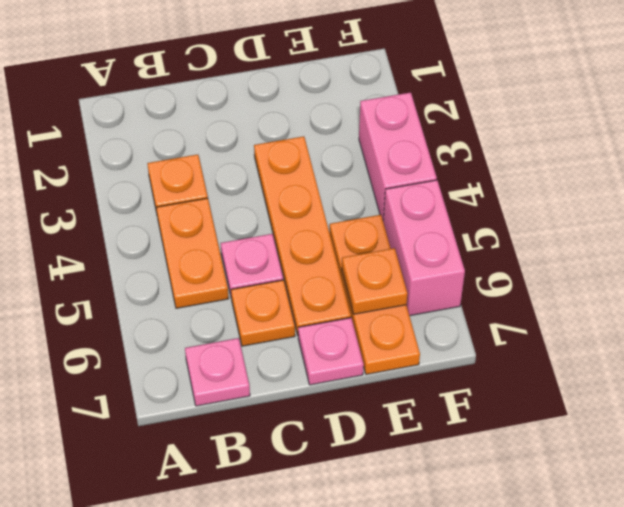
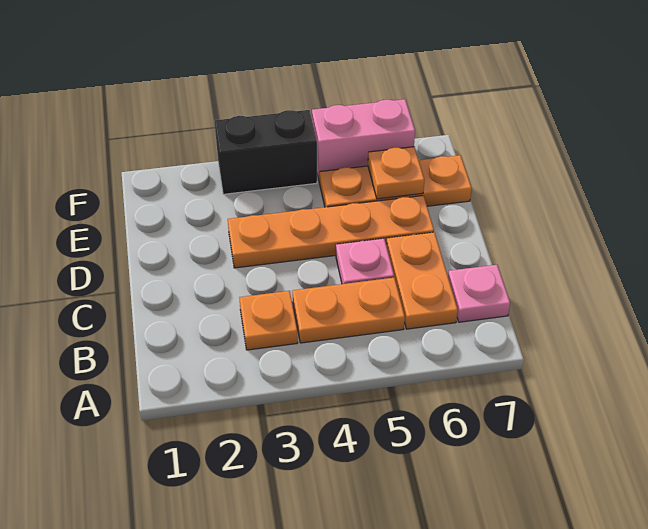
orange 1x1 plate [231,280,295,346] -> orange 1x2 plate [386,232,458,329]
pink 1x1 plate [298,318,364,385] -> none
pink 1x2 brick [359,92,437,219] -> black 1x2 brick [214,110,317,194]

